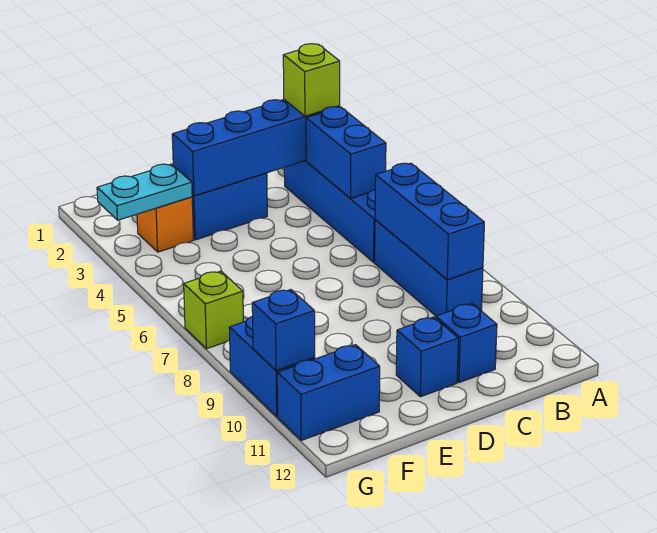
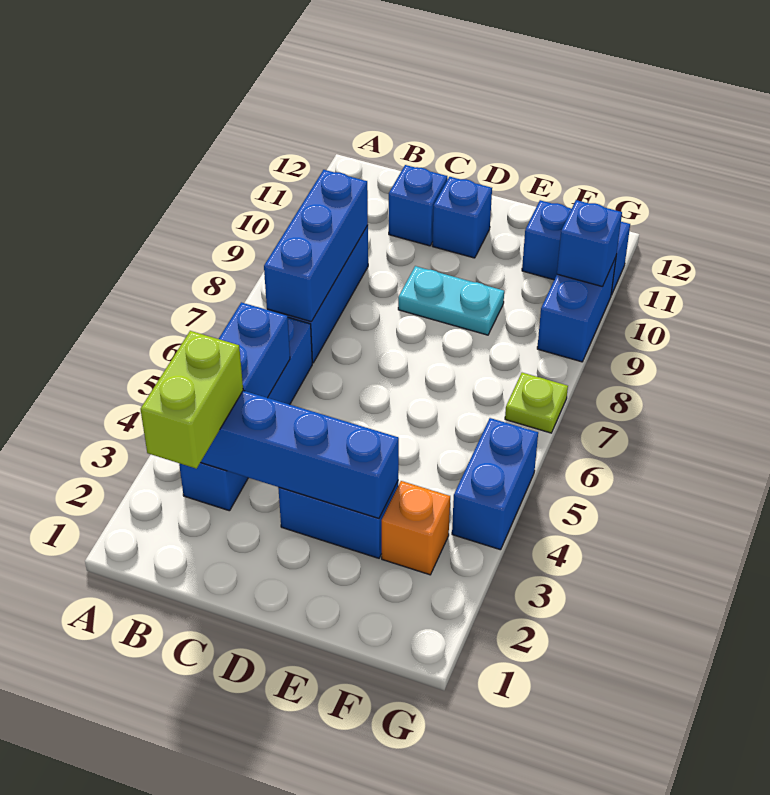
lime 1x1 brick [283,44,340,116] -> lime 1x2 brick [141,331,243,469]
cyan 1x2 plate [97,164,192,220] -> cyan 1x2 plate moved to [398,266,504,335]
none -> blue 1x2 brick [452,418,538,550]
lime 1x1 brick [184,271,243,349] -> lime 1x1 plate [505,373,568,433]

